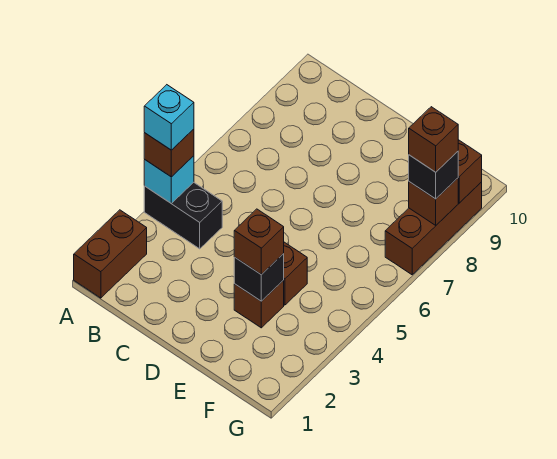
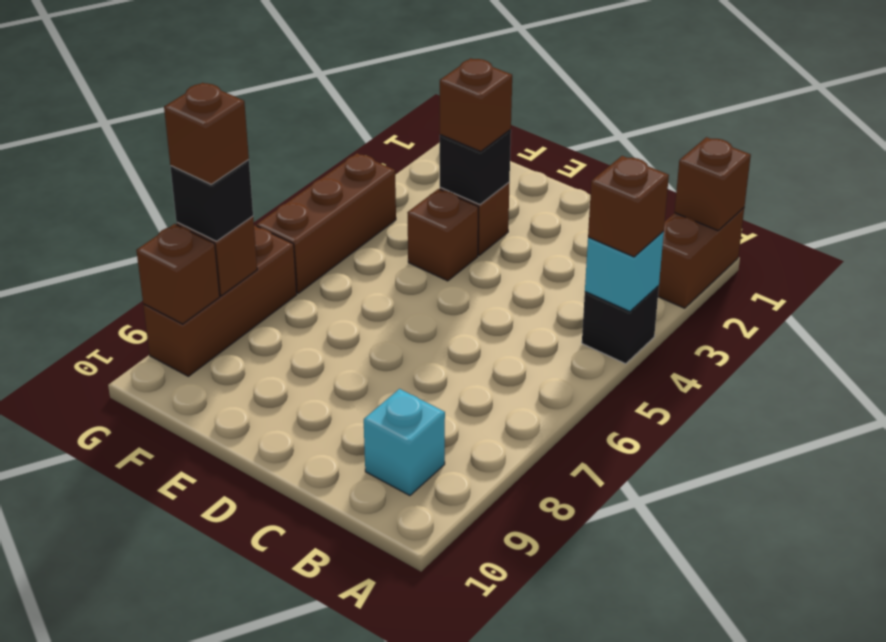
none -> brown 1x1 brick [674,137,751,231]
black 1x2 brick [144,182,222,249] -> black 1x1 brick [582,286,659,364]
cyan 1x1 brick [144,85,194,150] -> cyan 1x1 brick moved to [364,389,445,496]
none -> brown 1x3 brick [256,153,396,293]

